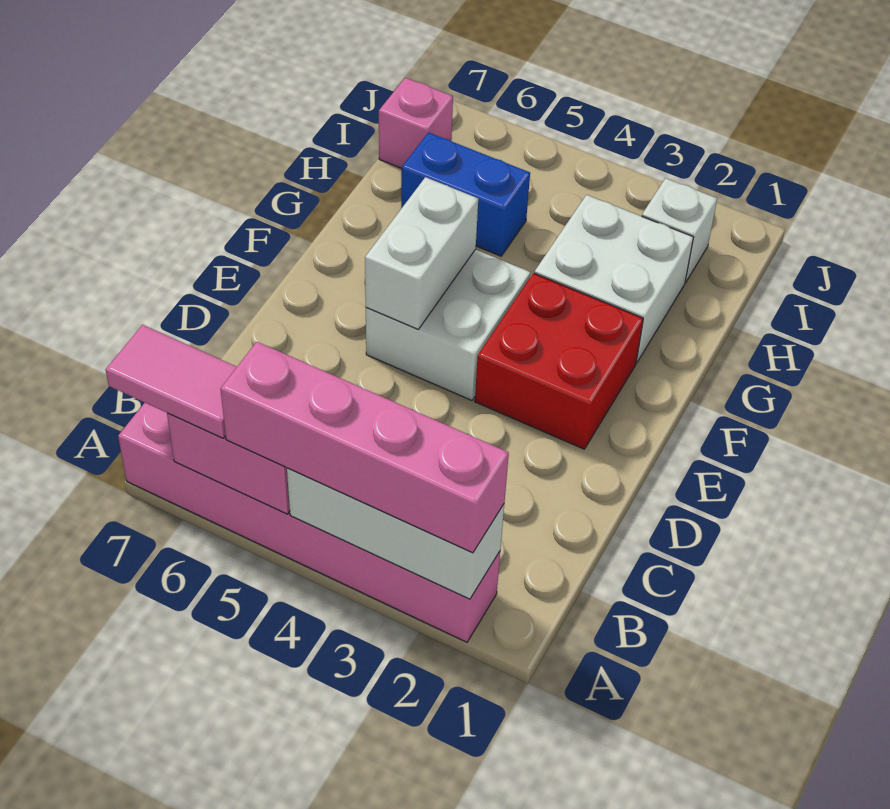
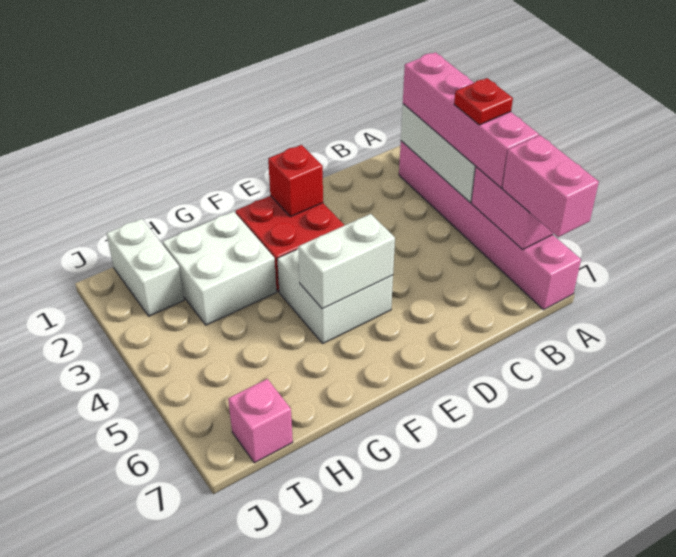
none -> red 1x1 plate [454,78,513,125]
pink 1x2 tile [106,325,237,438] -> pink 1x2 brick [503,135,599,237]
none -> red 1x1 brick [268,145,323,217]
blue 1x2 brick [401,133,530,256] -> none
white 1x1 brick [642,178,717,282] -> white 1x2 brick [106,219,184,316]

